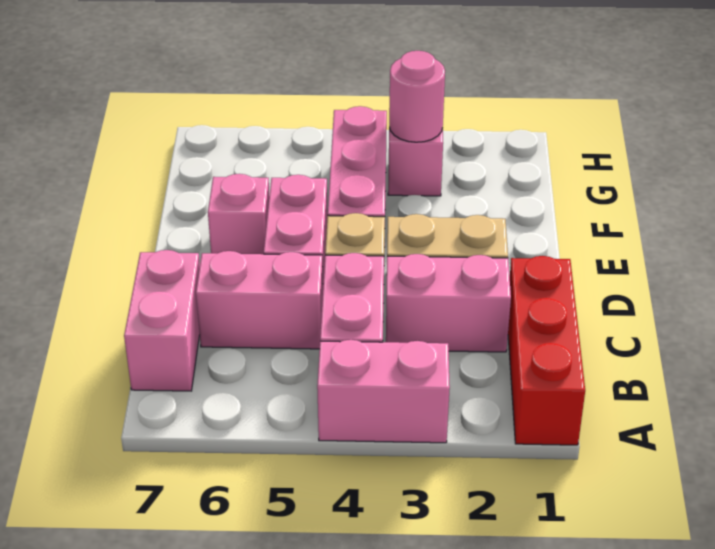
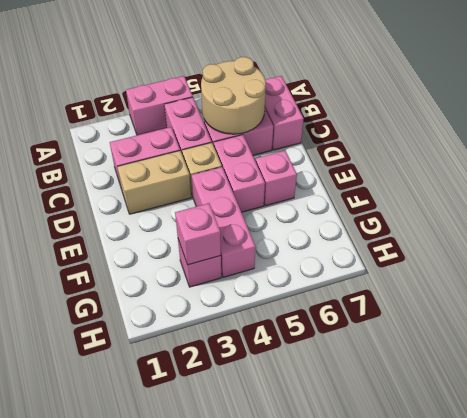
red 1x3 brick [508,256,585,445] -> none
none -> tan 2x2 round brick [201,57,266,134]
pink 1x1 round brick [389,51,445,142] -> pink 1x1 brick [175,203,221,265]

